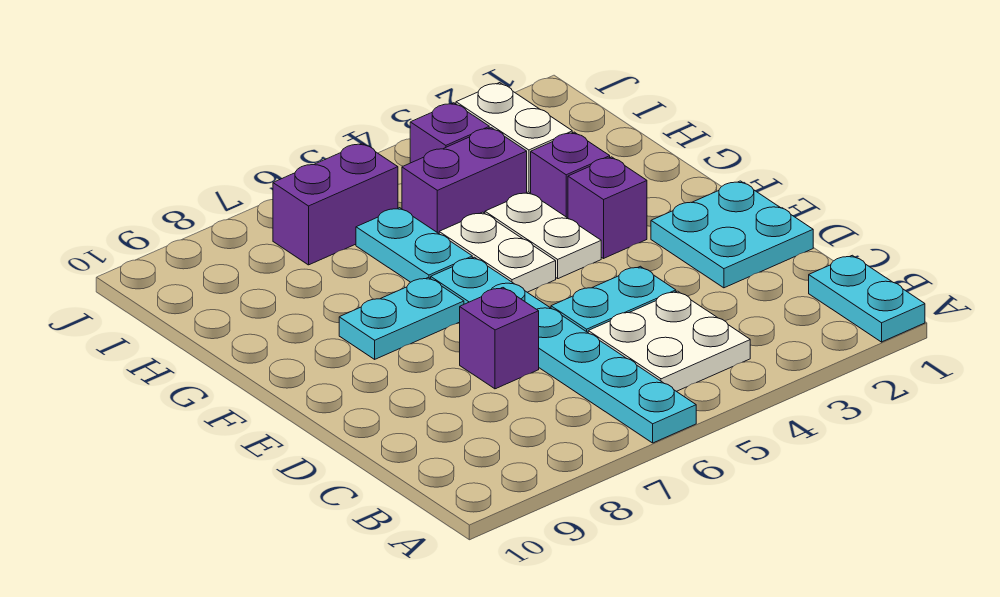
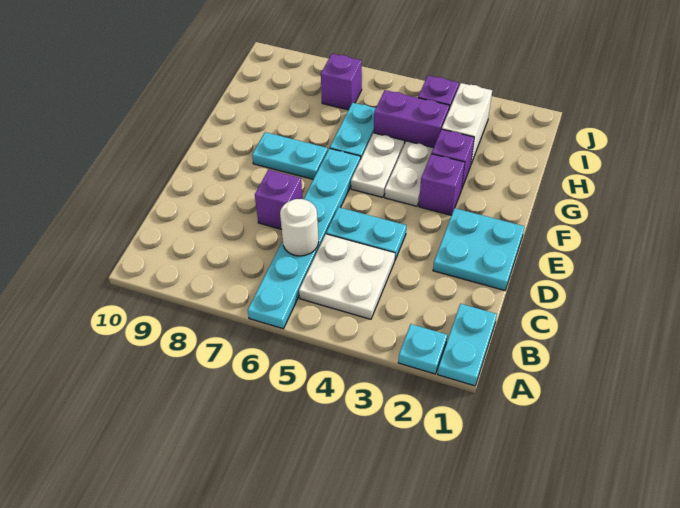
none -> cyan 1x1 plate [398,324,447,374]
none -> white 1x1 round brick [280,199,319,256]
purple 1x2 brick [273,143,398,265] -> purple 1x1 brick [321,54,362,110]

